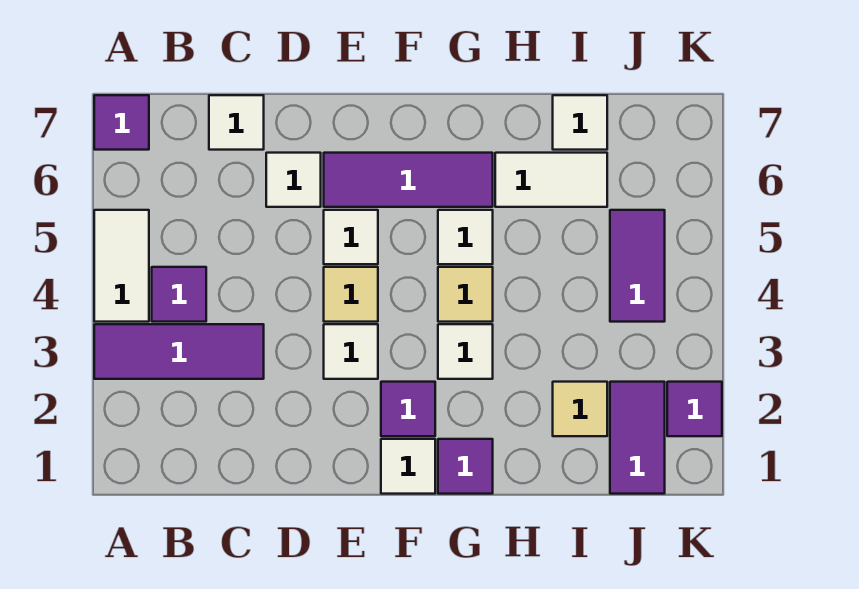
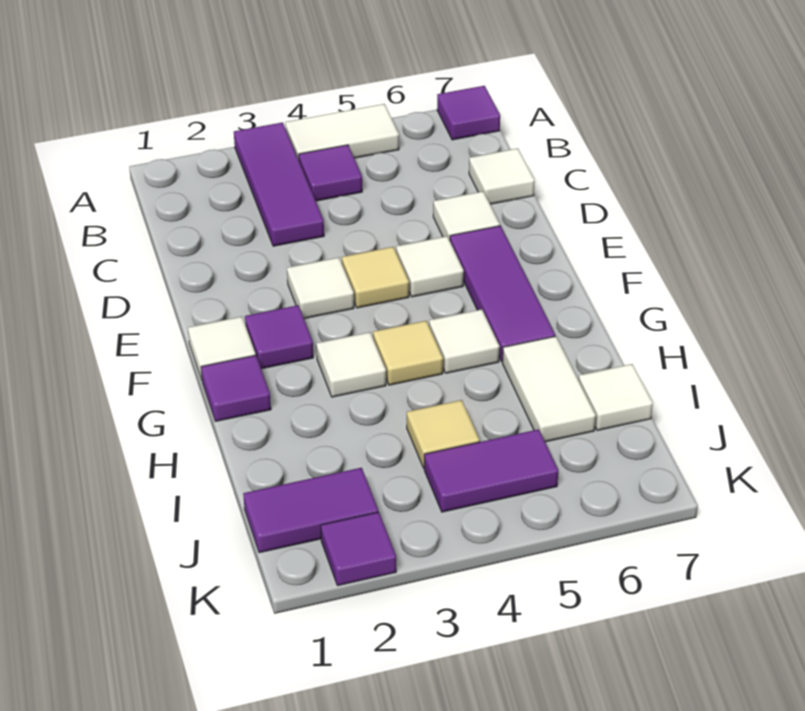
tan 1x1 tile [553,382,607,436] -> tan 1x1 tile moved to [407,400,480,468]

